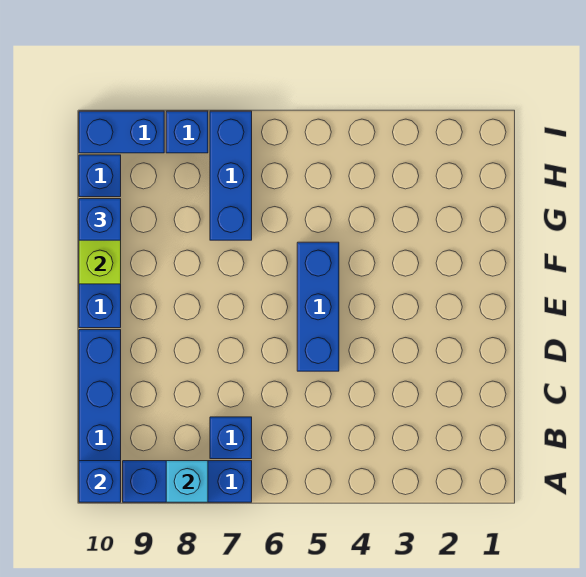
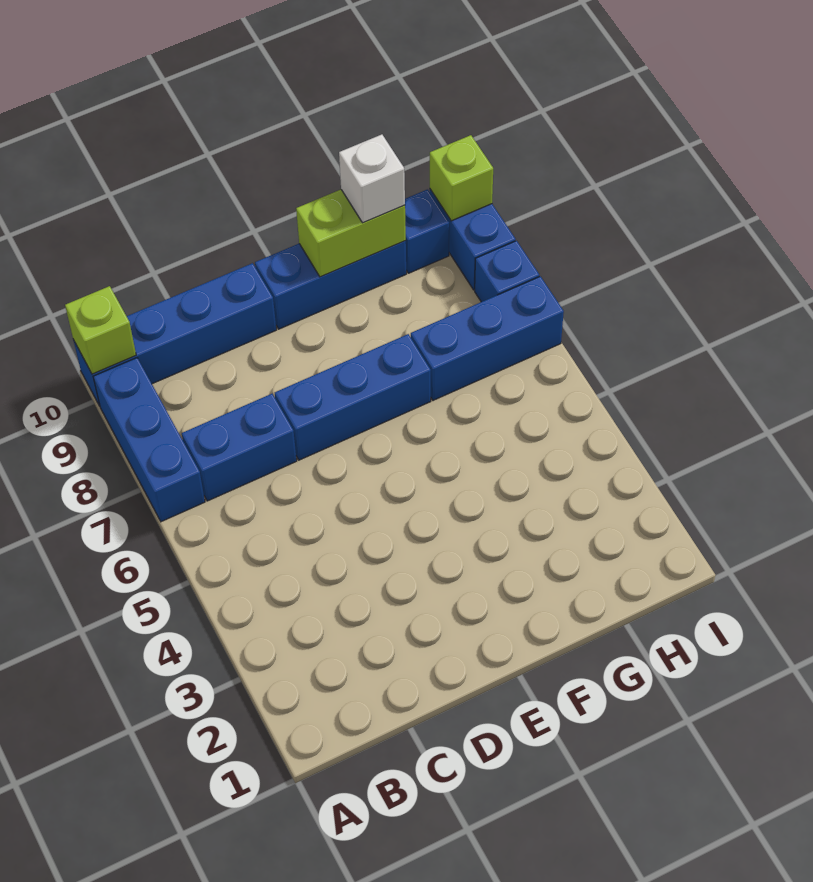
cyan 1x1 brick [166,461,208,502] -> none
blue 1x1 brick [79,461,121,502] -> lime 1x1 brick [65,286,136,374]
blue 1x1 brick [210,417,252,459] -> blue 1x2 brick [182,394,297,501]
blue 1x3 brick [297,242,339,371] -> blue 1x3 brick moved to [275,334,431,460]
blue 1x1 brick [79,199,121,240] -> white 1x1 brick [339,134,405,223]
none -> lime 1x1 brick [430,135,493,221]

